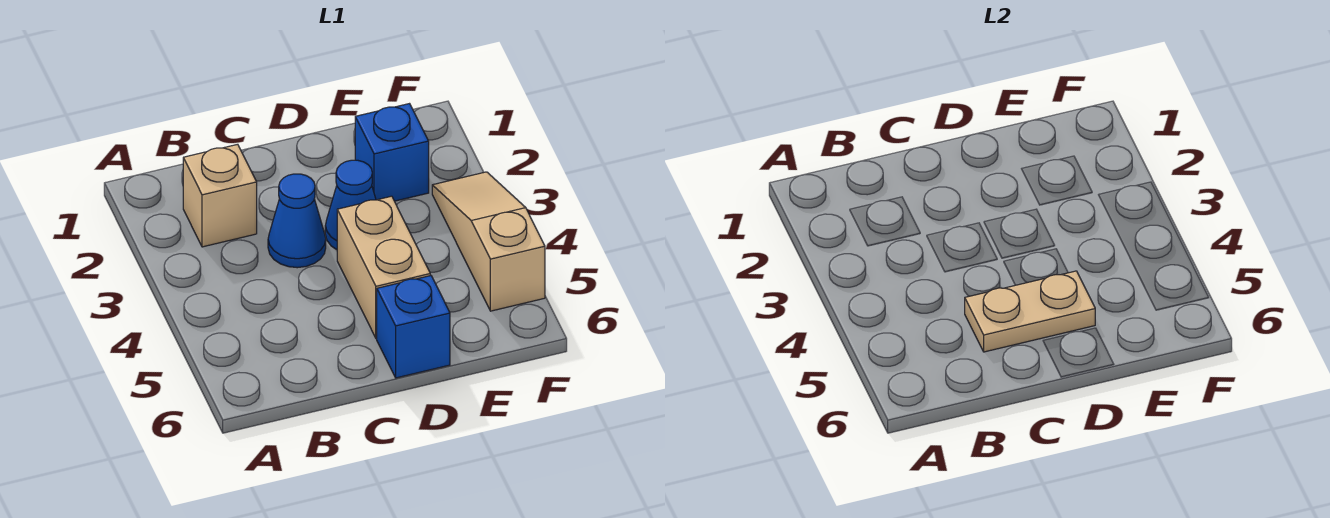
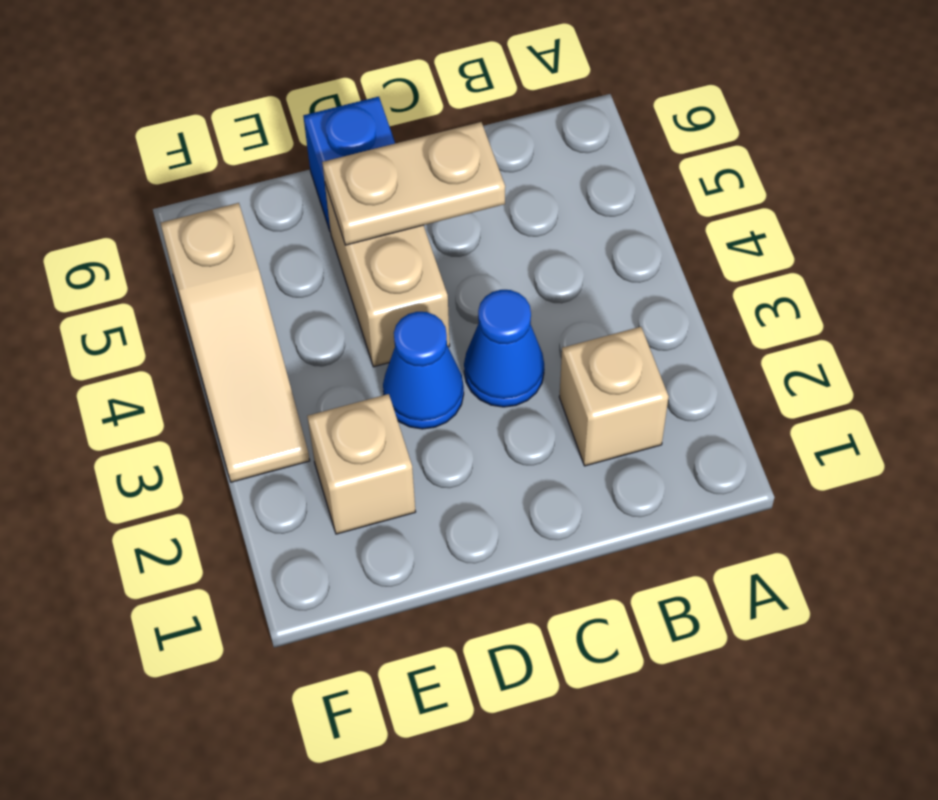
blue 1x1 brick [355,104,429,201] -> tan 1x1 brick [307,394,416,534]

